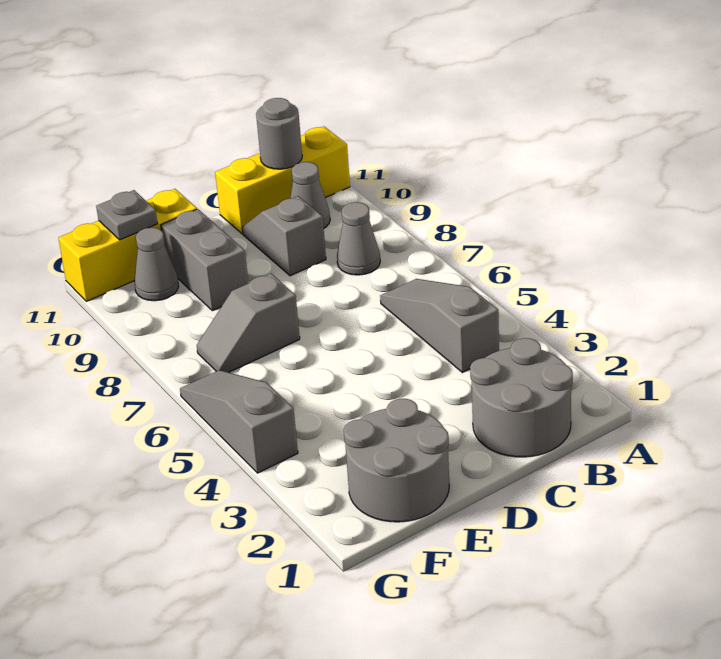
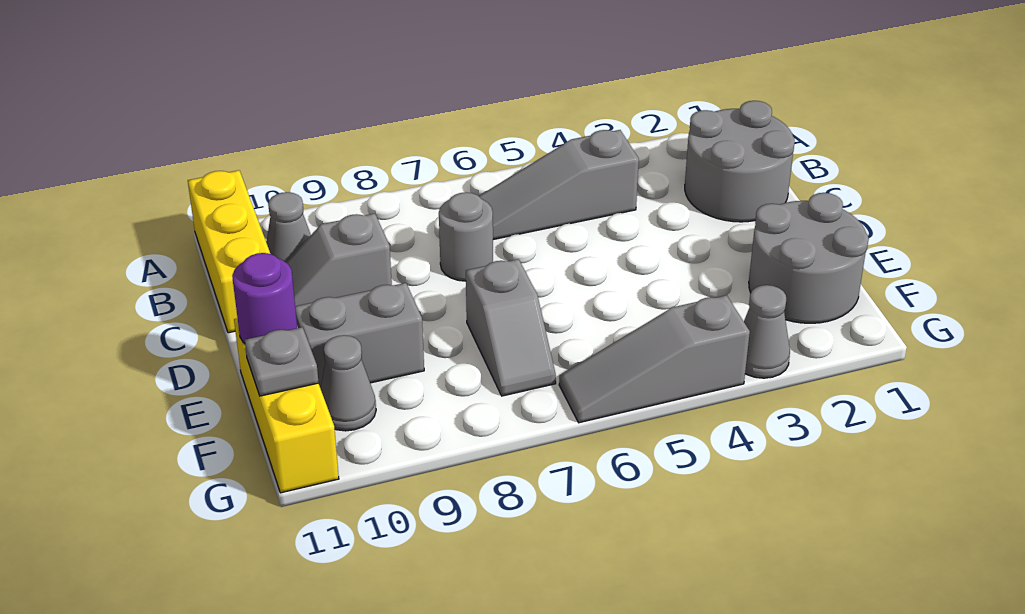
grey 1x1 cone [337,202,380,275] -> grey 1x1 cone moved to [744,285,790,378]
grey 1x1 round brick [256,98,302,169] -> grey 1x1 round brick moved to [439,192,493,281]
none -> purple 1x1 round brick [232,253,297,343]

